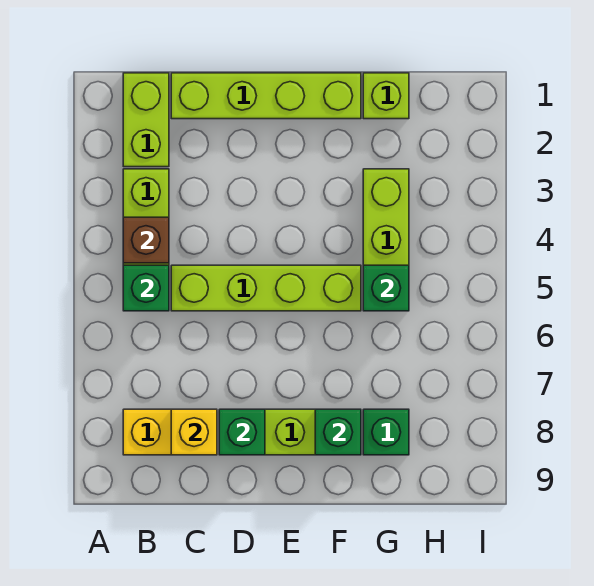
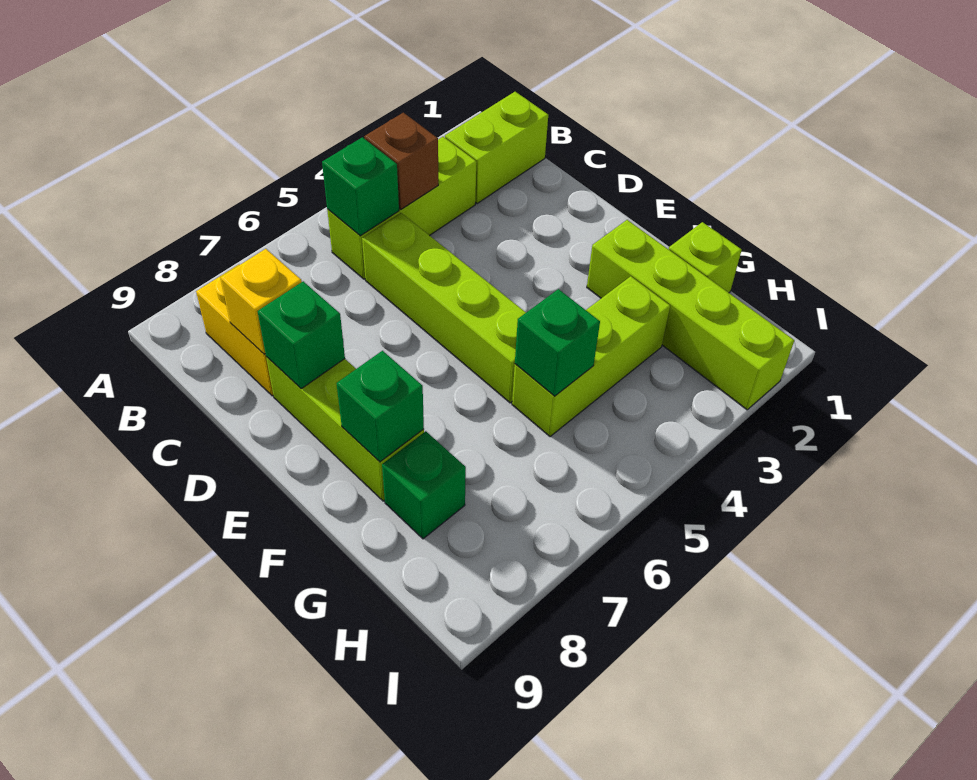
lime 1x4 brick [171,73,361,119] -> lime 1x4 brick moved to [587,220,794,410]

